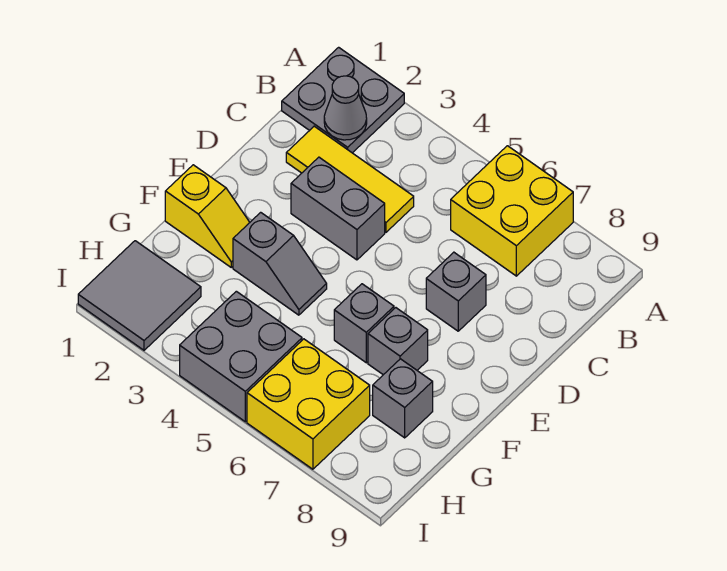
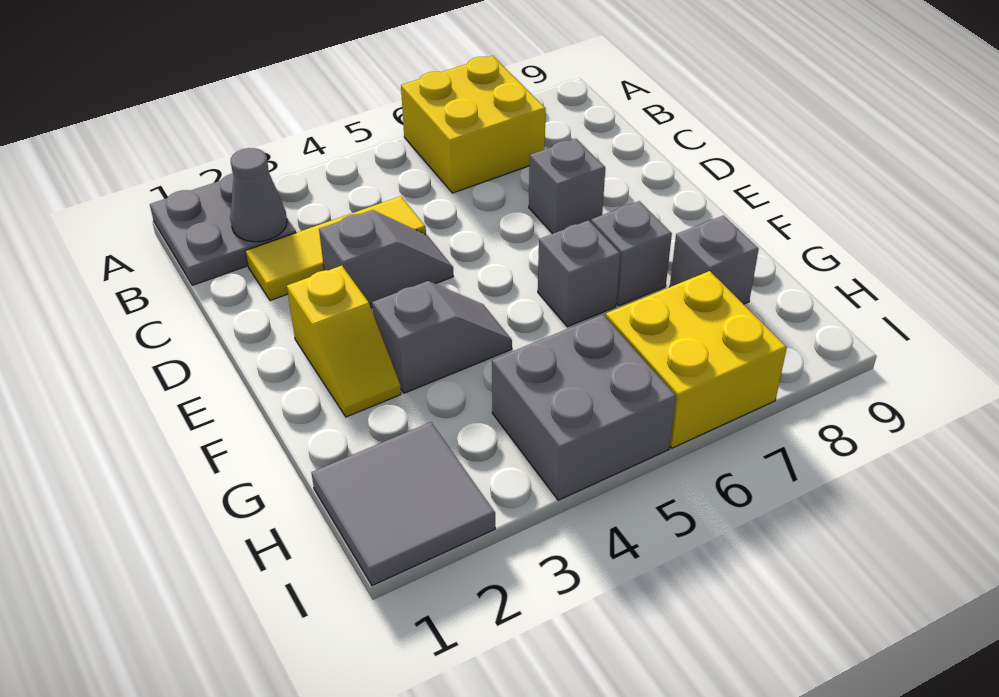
grey 1x2 brick [291,157,385,260] -> grey 1x2 slope [319,210,453,308]
yellow 1x2 slope [165,165,250,267] -> yellow 1x2 slope turned to [287,266,401,417]

